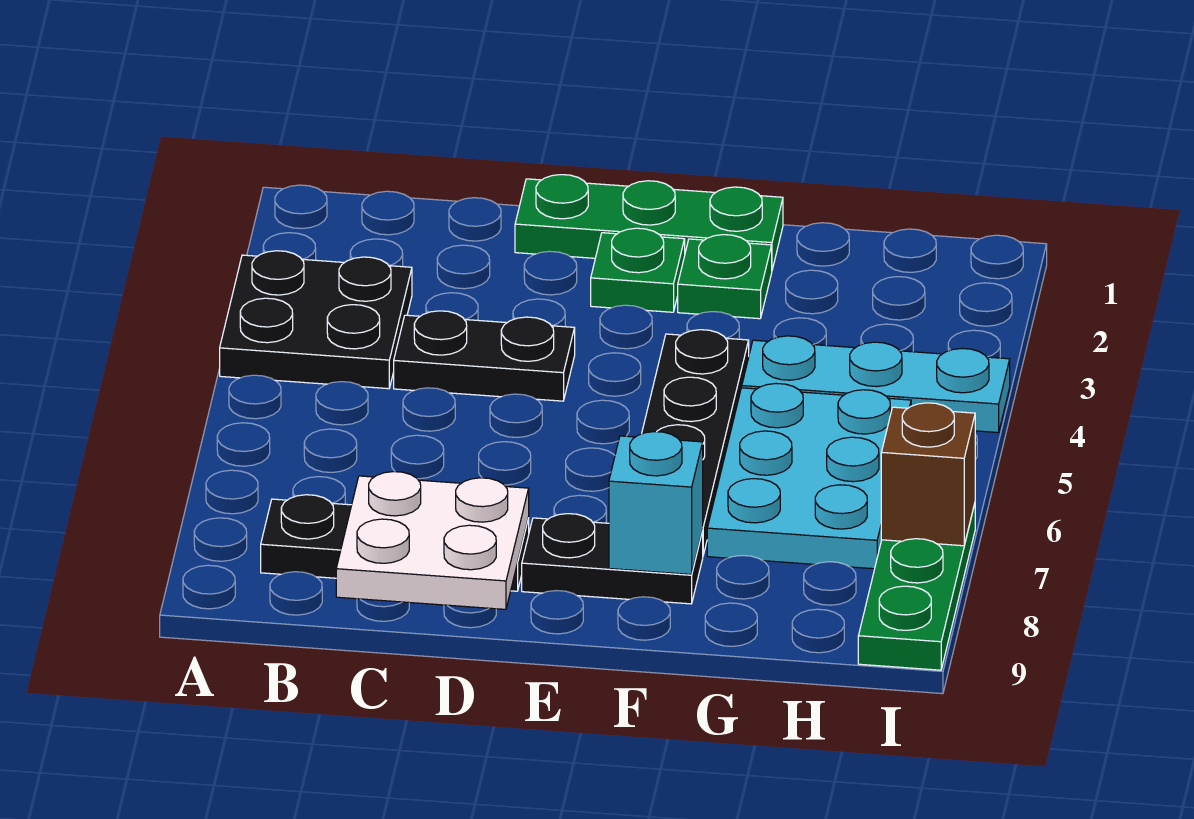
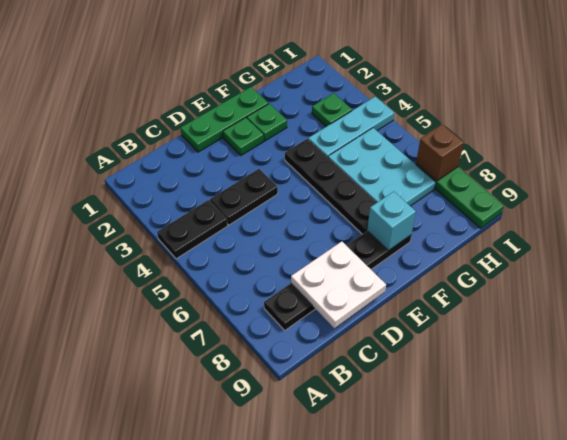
black 2x2 plate [220,251,412,389] -> black 1x2 plate [157,200,228,259]
none -> green 1x1 plate [312,93,352,127]

